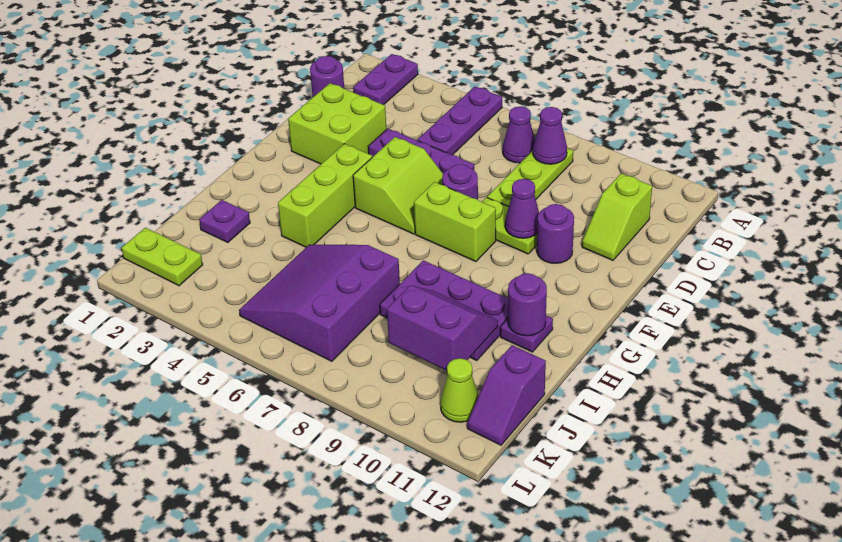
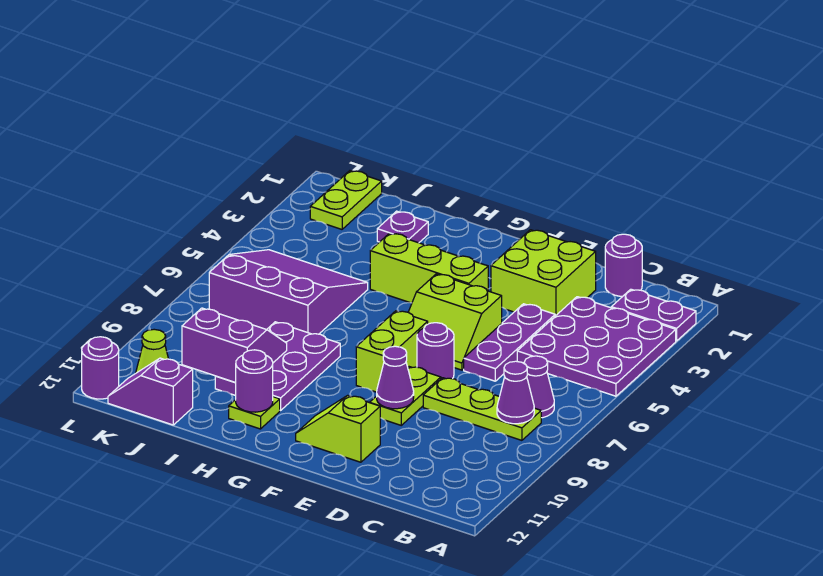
purple 1x3 plate [417,86,502,155] -> purple 3x3 plate [517,297,676,396]
lime 1x2 slope [582,173,652,260] -> lime 1x2 slope moved to [296,395,380,462]
purple 1x1 round brick [537,204,574,263] -> purple 1x1 round brick moved to [82,337,119,399]
purple 1x1 plate [500,316,553,352] -> lime 1x1 plate [229,397,280,429]
purple 2x2 slope [387,286,498,371] -> purple 2x2 slope turned to [182,308,287,383]

